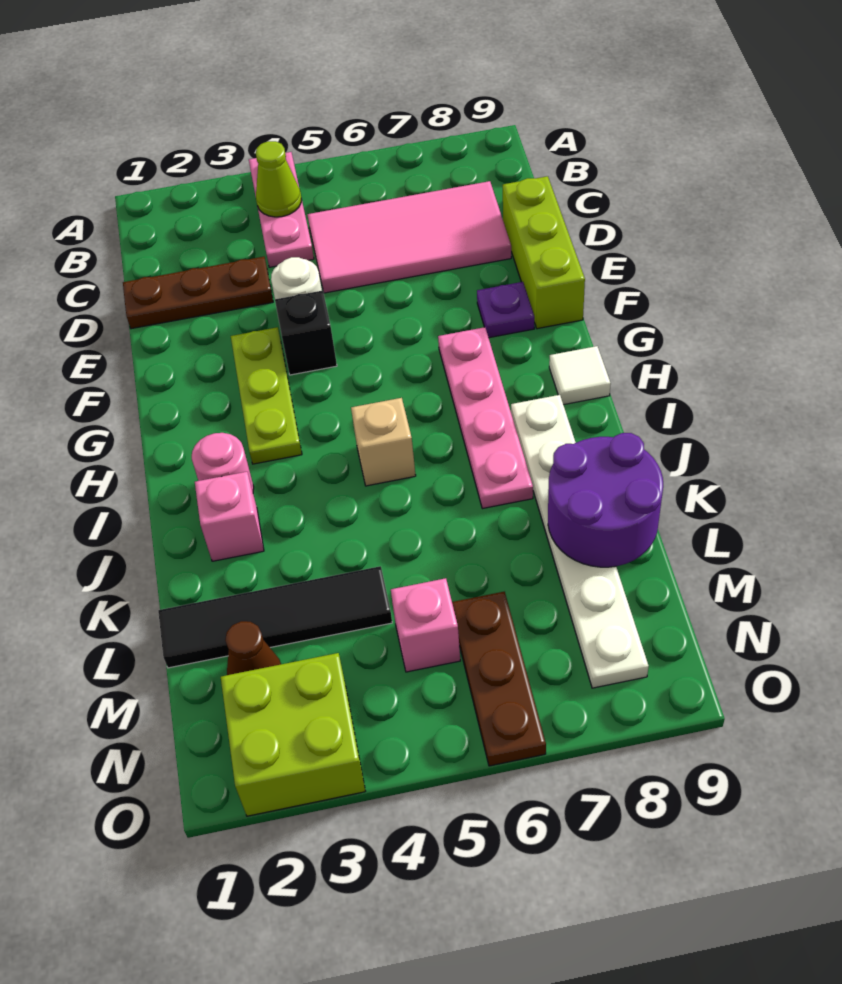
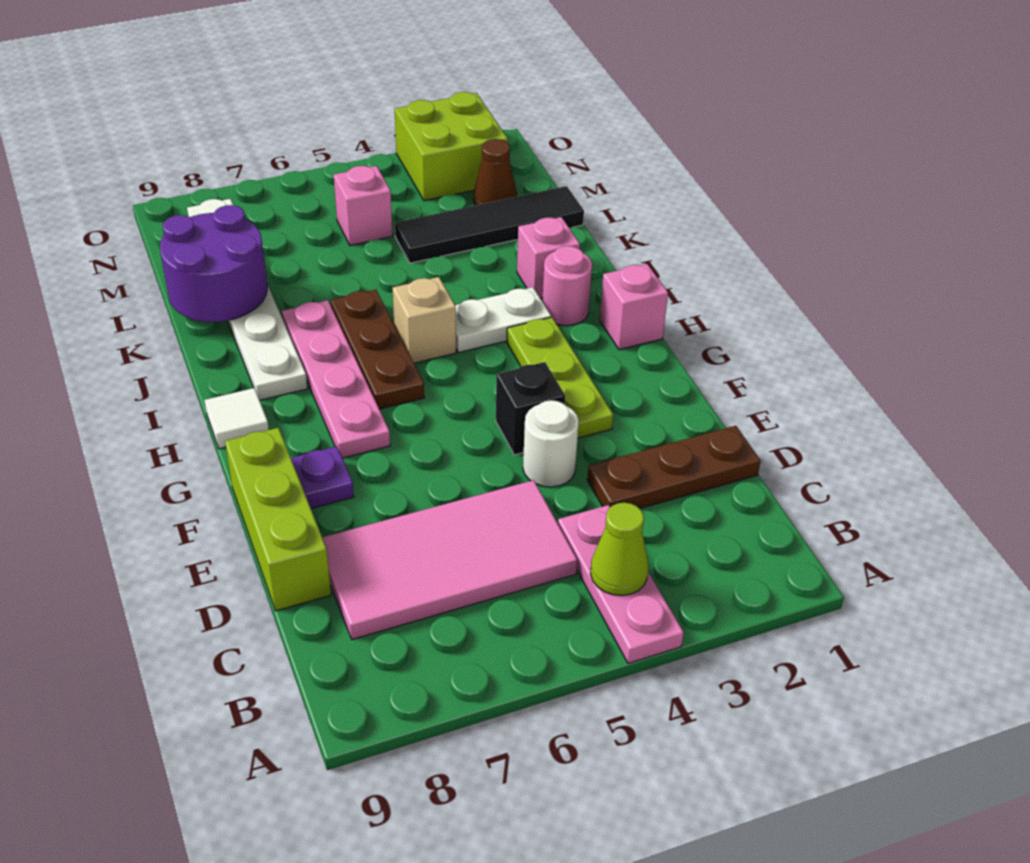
none -> pink 1x1 brick [600,264,668,350]
none -> white 1x2 plate [455,287,551,353]
brown 1x3 plate [452,592,546,766] -> brown 1x3 plate moved to [331,290,424,409]

